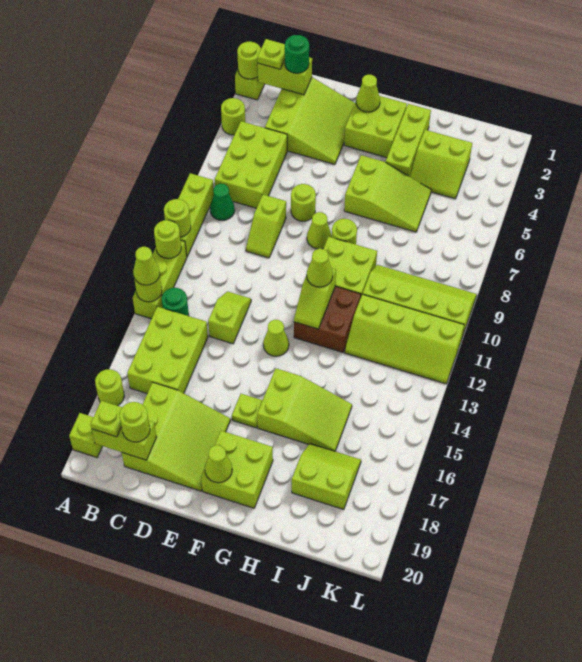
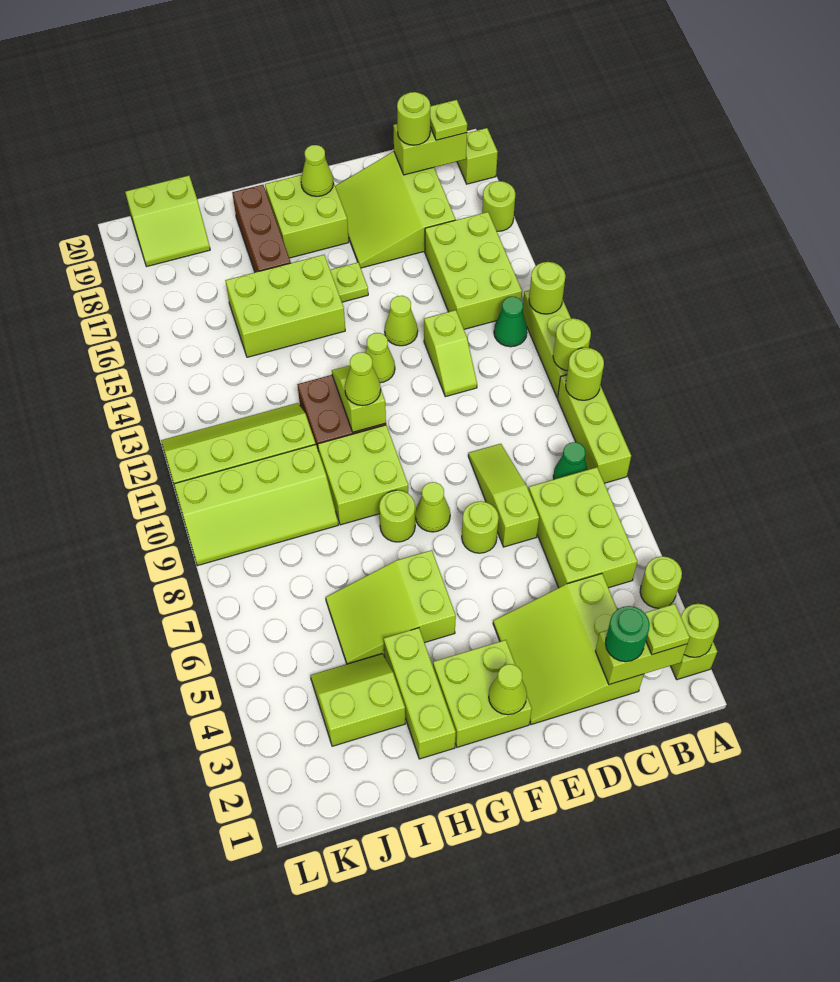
lime 1x1 cone [133,247,160,285] -> lime 1x1 cone moved to [385,296,418,346]
green 1x1 round brick [162,288,189,316] -> green 1x1 cone [494,297,527,347]
lime 1x2 slope [246,195,286,258] -> lime 1x3 slope [468,444,539,547]
lime 2x3 slope [257,369,352,451] -> lime 2x3 brick [225,255,345,357]
none -> brown 1x3 brick [232,185,291,272]
lime 2x2 slope [292,444,361,510] -> lime 2x2 slope moved to [125,176,210,267]

